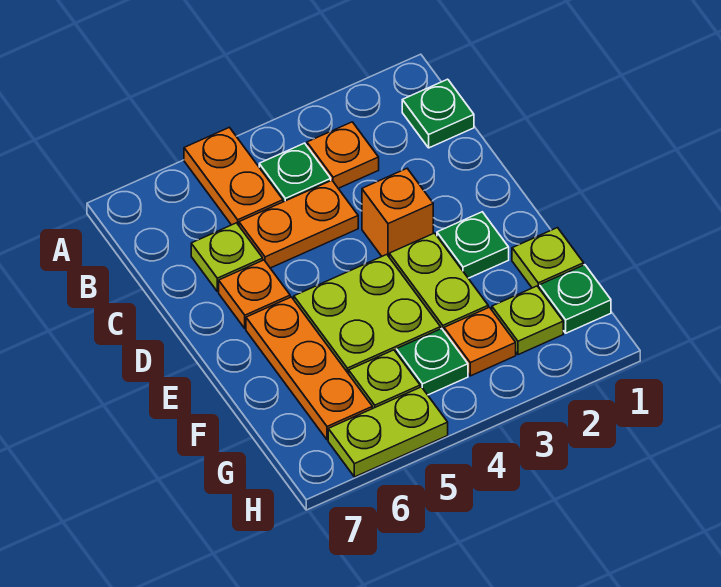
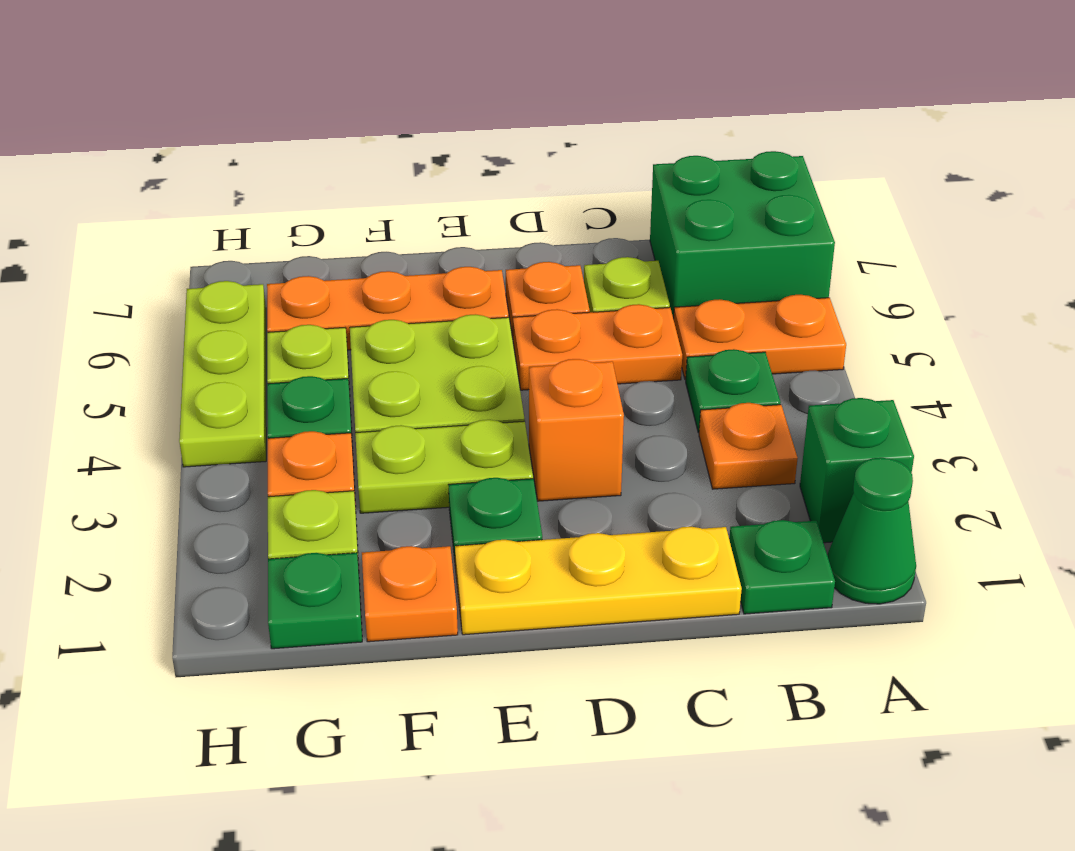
none -> green 1x1 cone [828,458,916,604]
none -> green 1x1 brick [800,398,914,543]
none -> green 2x2 brick [650,151,835,319]
none -> yellow 1x3 plate [455,527,742,635]
orange 1x2 plate [239,180,358,268] -> orange 1x2 plate turned to [513,304,682,390]
lime 1x1 plate [512,228,584,289] -> orange 1x1 plate [362,546,458,642]
lime 1x2 plate [328,387,448,477] -> lime 1x3 plate [179,281,266,467]

